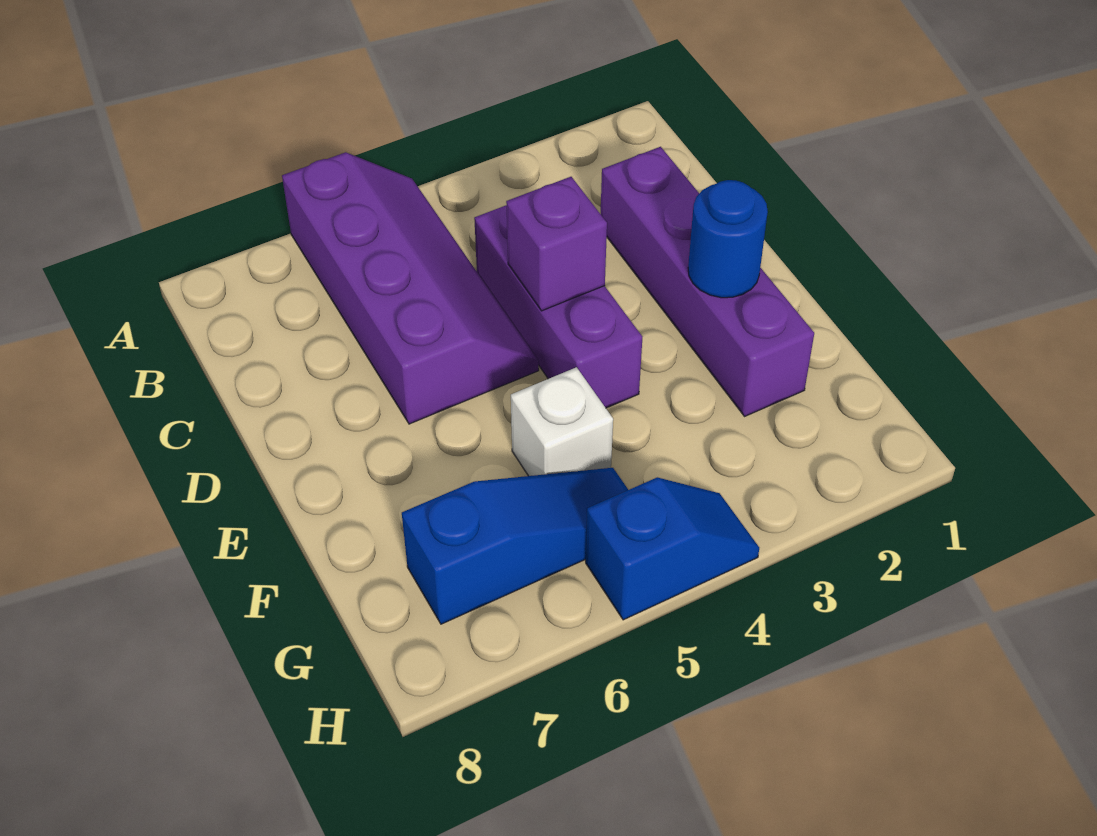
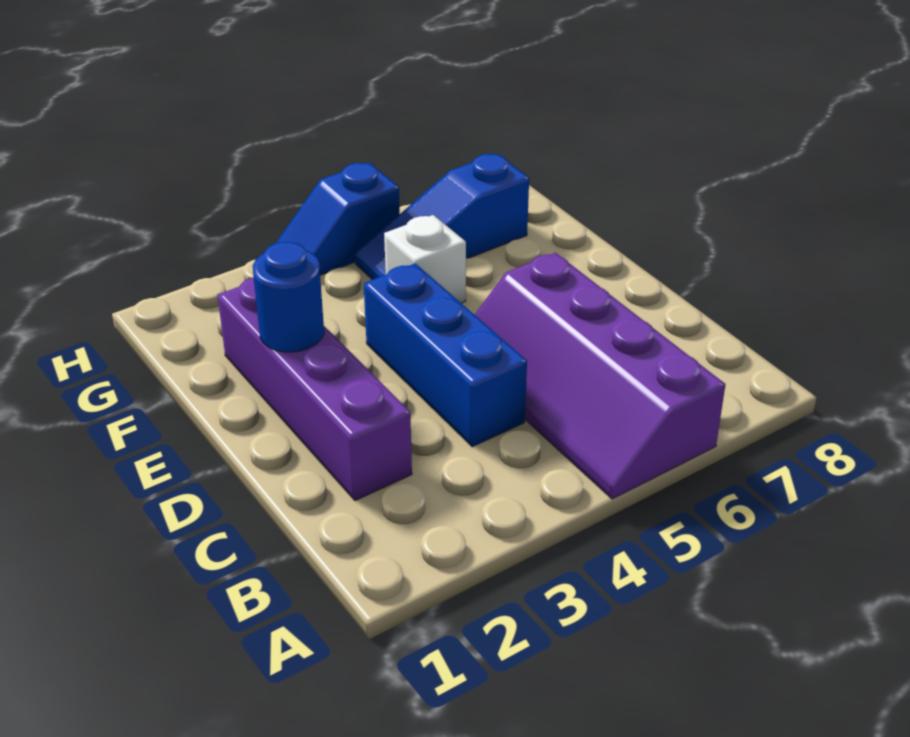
purple 1x3 brick [474,205,642,408] -> blue 1x3 brick [364,263,527,447]
purple 1x1 brick [506,177,607,311] -> none

